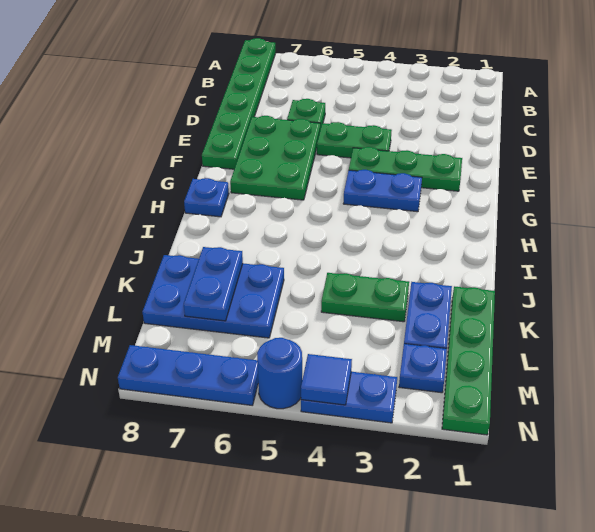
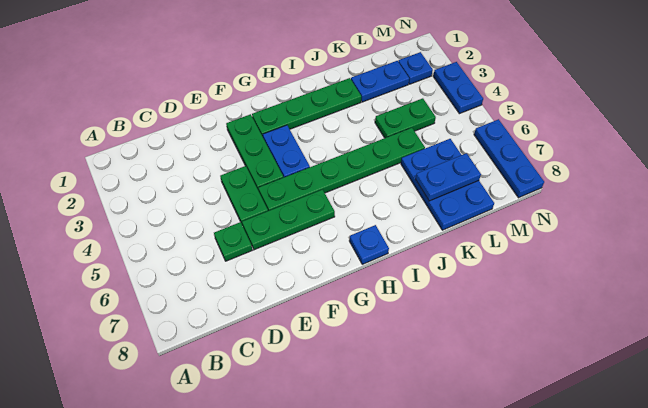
green 1x6 plate [202,38,275,169] -> green 1x6 plate moved to [258,128,425,211]
green 2x3 plate [230,116,320,200] -> green 1x3 plate [242,190,335,250]
green 1x4 plate [442,286,495,435] -> green 1x4 plate moved to [252,78,361,137]
green 1x2 plate [321,273,409,322] -> green 1x2 plate turned to [375,98,436,138]
blue 1x1 tile [301,354,352,405] -> none
blue 1x1 round brick [257,338,302,409] -> none

